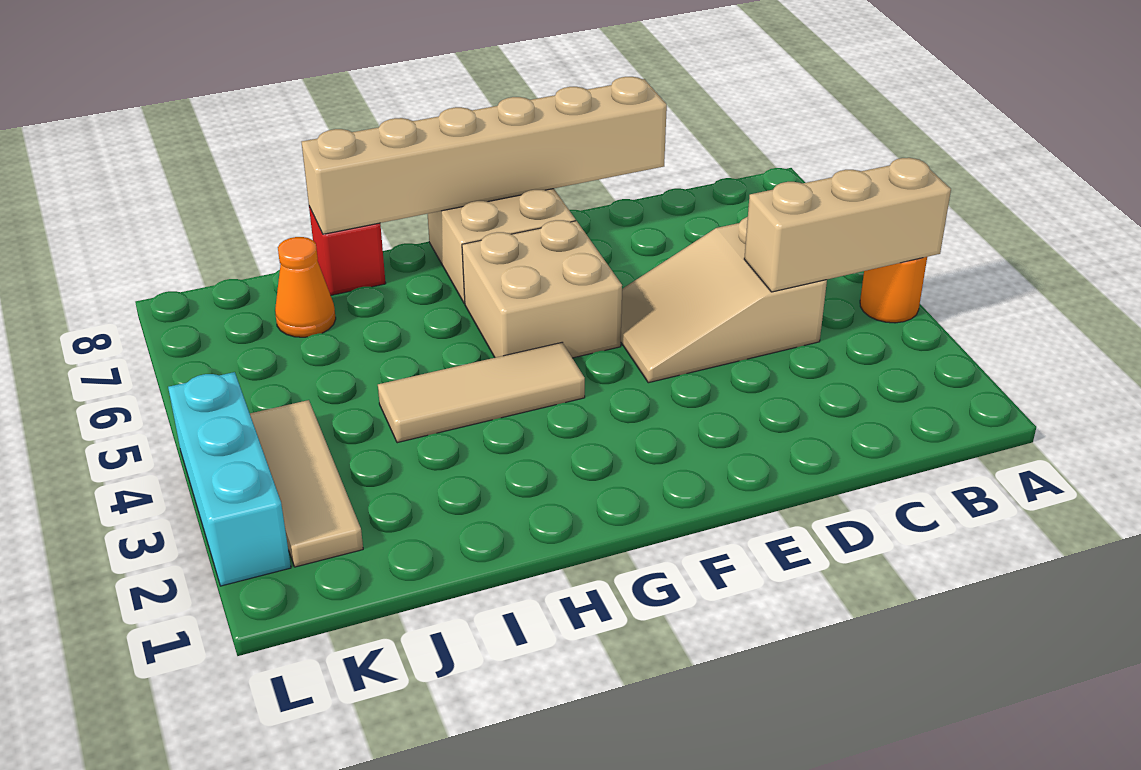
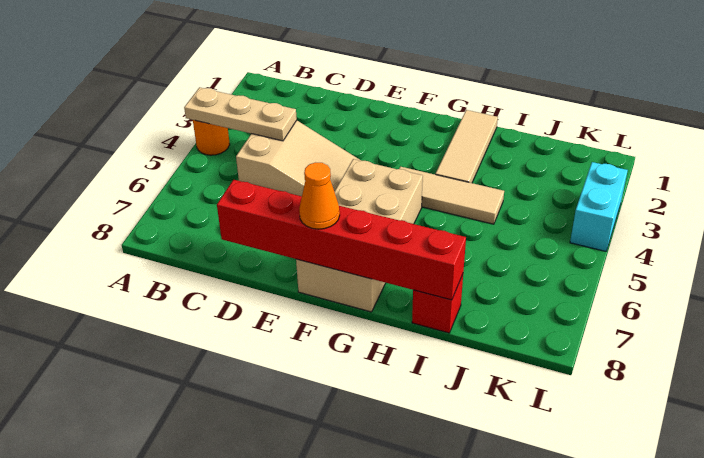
tan 1x3 brick [744,158,951,292] -> tan 1x3 plate [184,87,297,141]
tan 1x6 brick [302,77,667,234] -> red 1x6 brick [217,180,466,300]
orange 1x1 cone [275,237,336,337] -> orange 1x1 cone moved to [299,163,340,229]
tan 1x3 tile [250,400,363,567] -> tan 1x3 tile moved to [435,110,498,183]
cyan 1x3 brick [168,372,291,586] -> cyan 1x2 brick [570,162,628,251]

